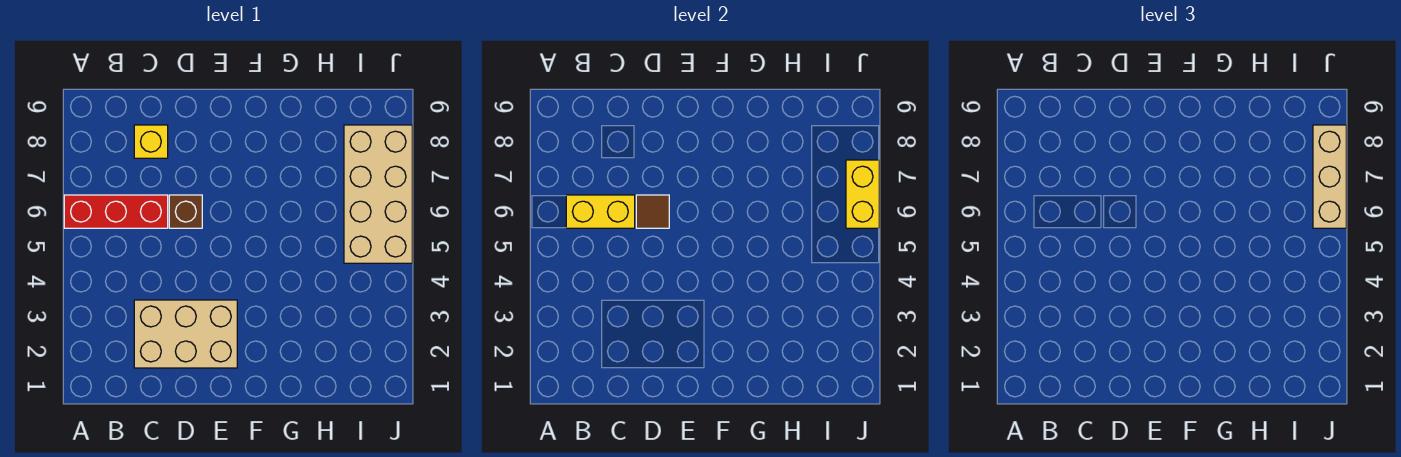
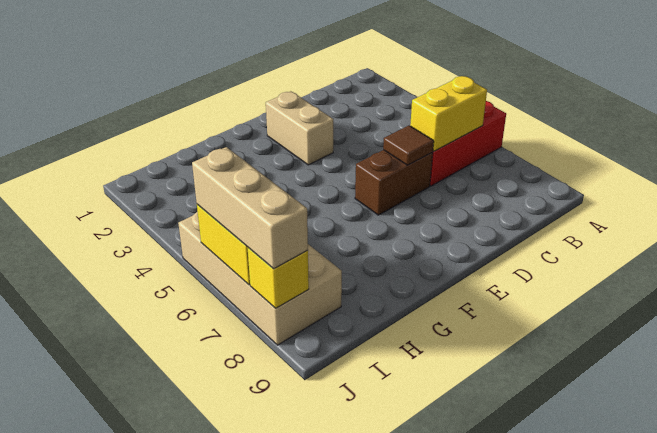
tan 2x3 brick [134,300,237,368] -> tan 1x2 brick [266,91,333,165]
yellow 1x1 brick [134,125,168,158] -> yellow 1x1 brick moved to [247,247,309,308]
brown 1x1 brick [169,195,202,228] -> brown 1x2 brick [355,150,433,215]

